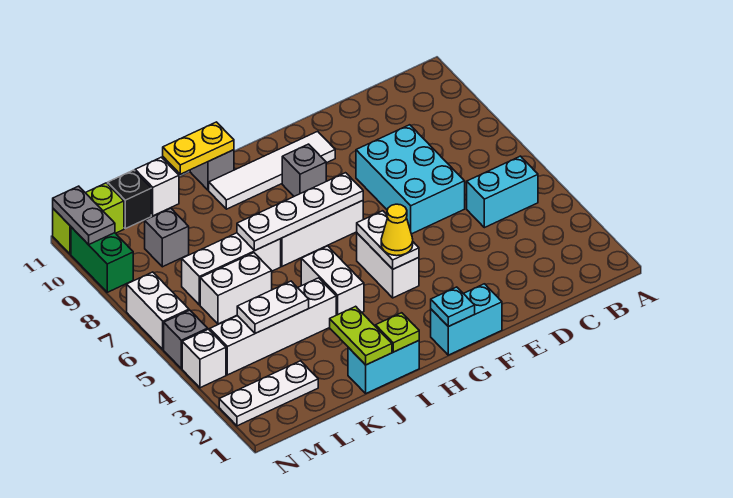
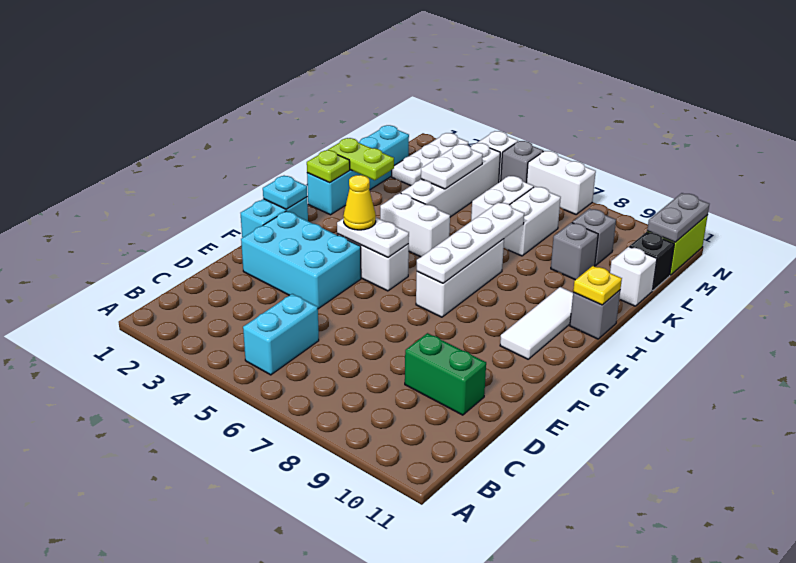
cyan 2x3 brick [356,125,465,234] -> cyan 2x3 brick moved to [241,211,361,309]
white 1x4 tile [209,131,335,209] -> white 1x3 tile [500,287,573,359]
grey 1x1 brick [282,144,326,196] -> grey 1x1 brick moved to [551,223,598,280]
cyan 1x2 brick [348,341,419,393] -> cyan 1x4 brick [307,125,409,215]
yellow 1x2 plate [163,122,234,174] -> yellow 1x1 plate [573,266,622,305]
white 1x3 brick [182,233,281,305] -> white 1x2 brick [504,186,561,256]
green 1x2 brick [71,227,133,292] -> green 1x2 brick moved to [405,333,486,415]
grey 1x2 plate [53,186,115,245] -> grey 1x2 plate turned to [647,193,709,242]

